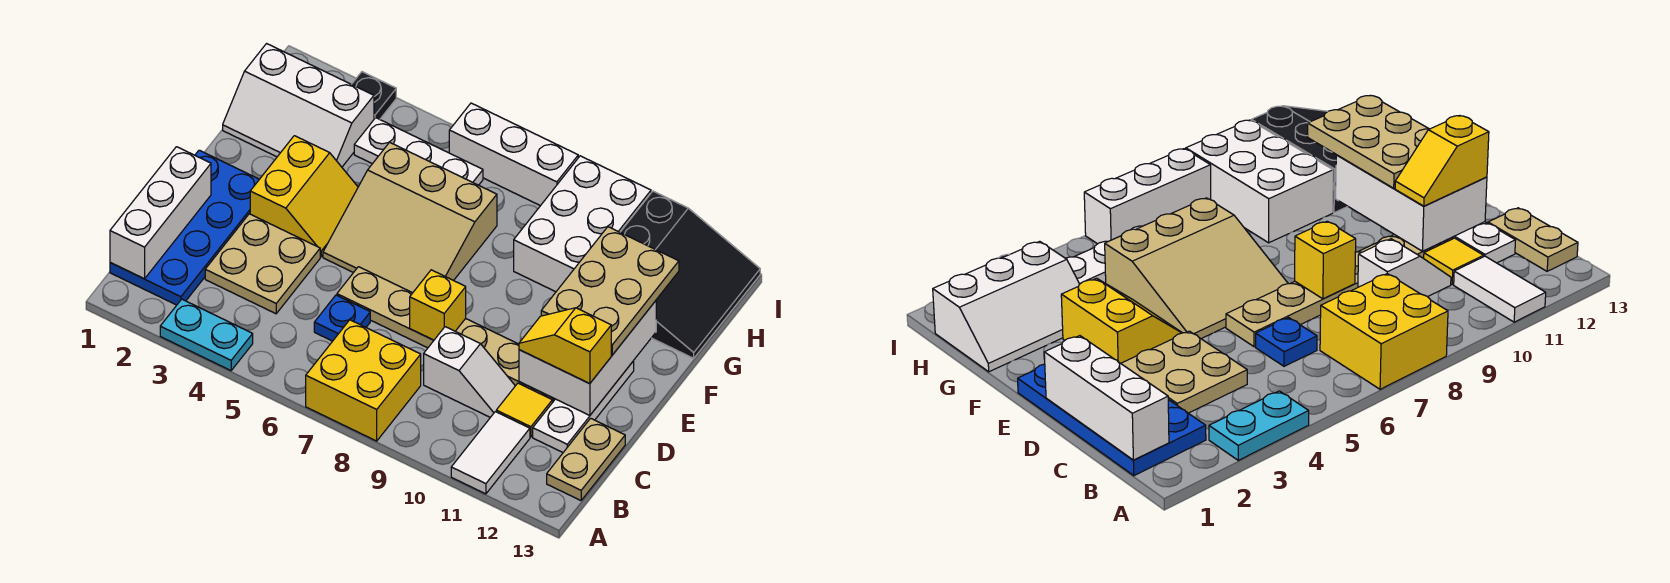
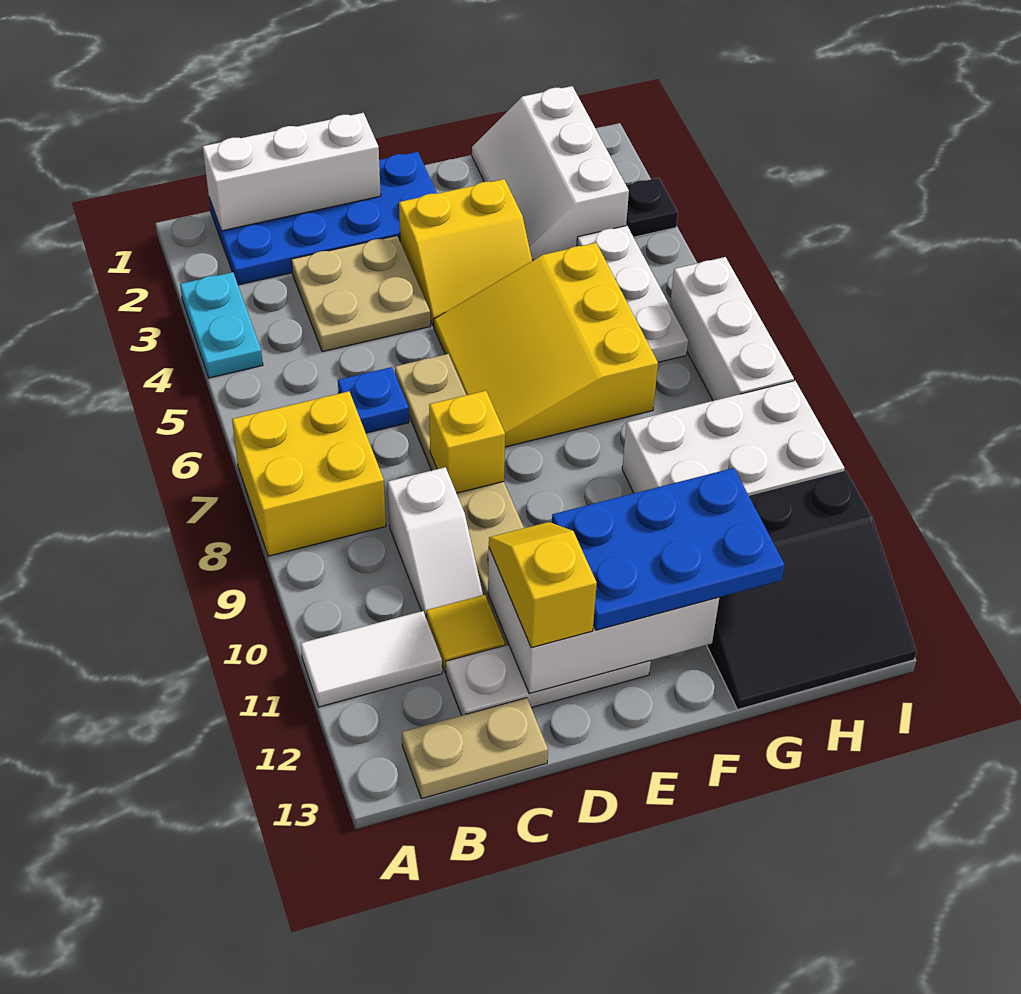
tan 3x3 slope [323,142,497,293] -> yellow 3x3 slope [434,243,658,447]
tan 2x3 plate [541,227,679,355] -> blue 2x3 plate [552,468,785,630]

